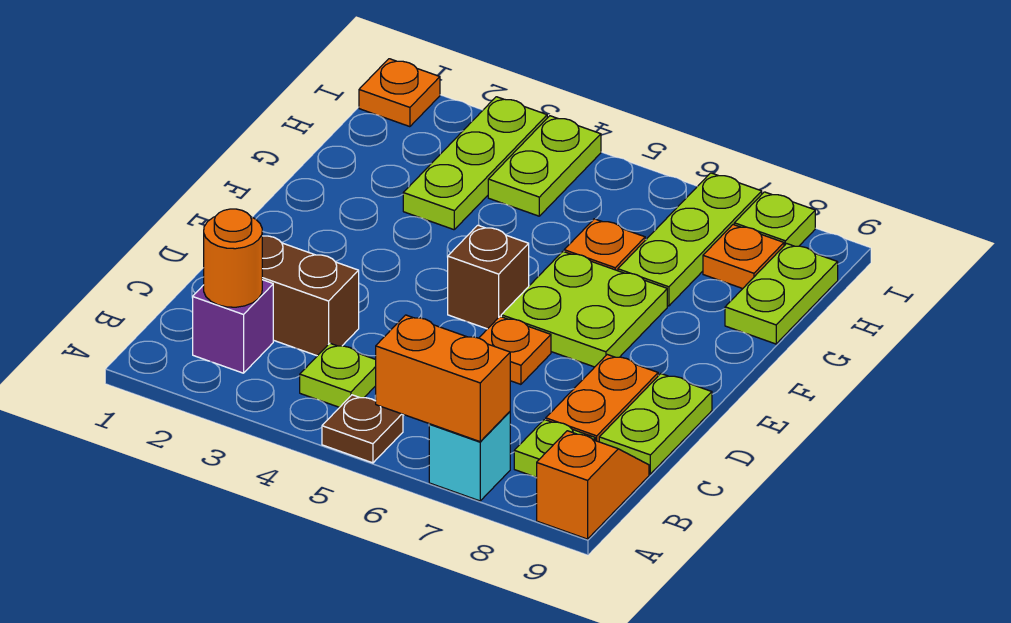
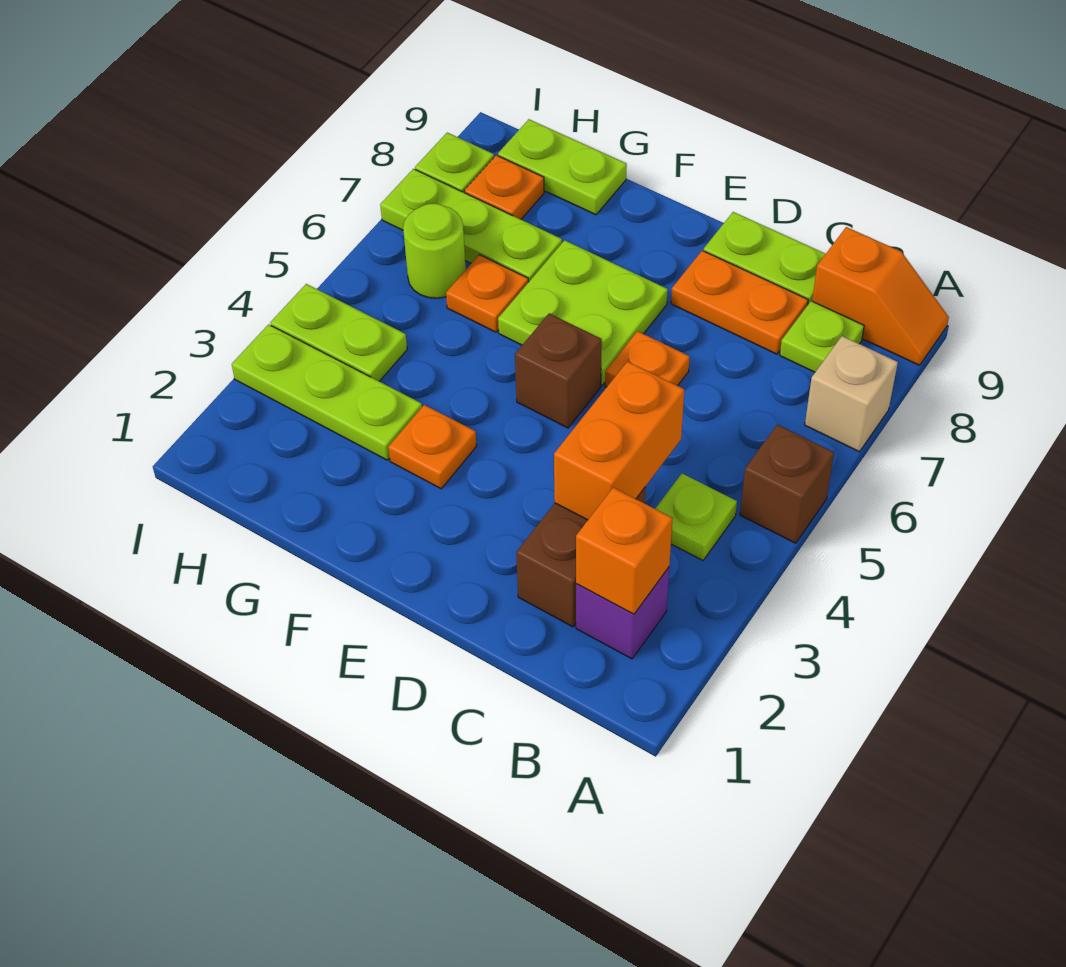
brown 1x1 plate [322,395,403,463] -> brown 1x1 brick [740,425,834,543]
orange 1x2 brick [376,315,510,442] -> orange 1x2 brick moved to [554,361,684,520]
cyan 1x1 brick [429,412,510,501] -> tan 1x1 brick [805,336,898,452]
orange 1x2 slope [537,431,649,539] -> orange 1x2 slope turned to [812,227,949,365]
orange 1x1 round brick [204,209,262,307] -> orange 1x1 brick [576,488,673,614]
none -> lime 1x1 round brick [403,203,466,298]
orange 1x1 plate [359,59,440,127] -> orange 1x1 plate moved to [388,405,476,489]

